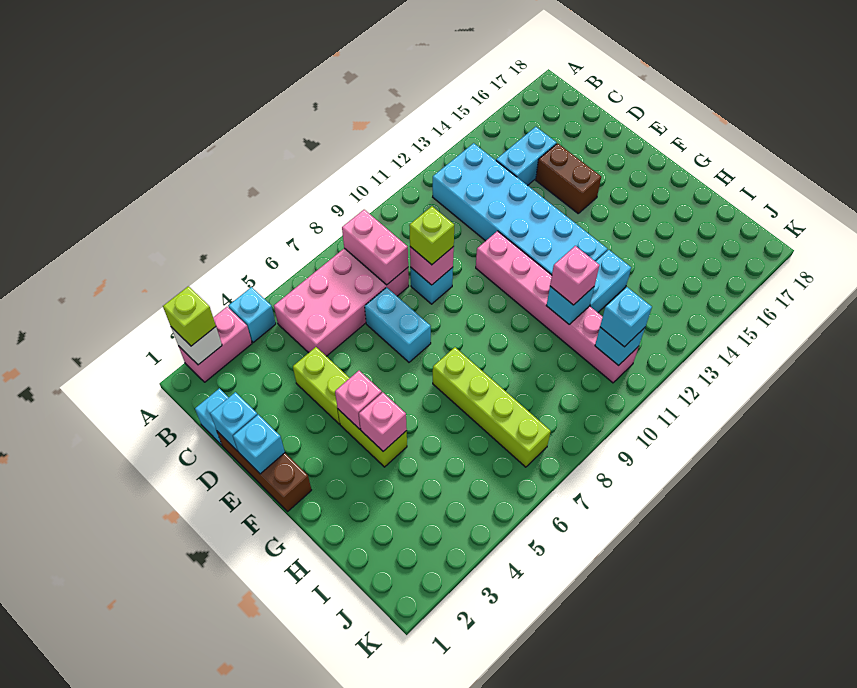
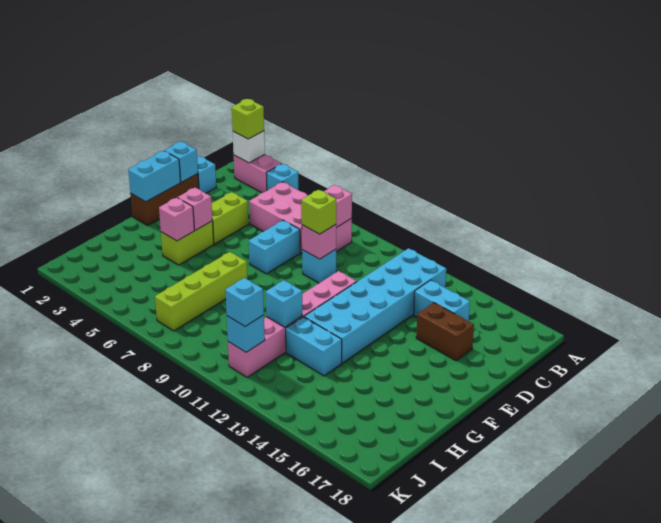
brown 1x2 brick [536,143,601,213] -> brown 1x2 brick turned to [416,303,474,361]
cyan 1x1 brick [233,415,285,474] -> cyan 1x2 brick [128,151,181,202]
pink 1x1 brick [550,246,600,305] -> none

